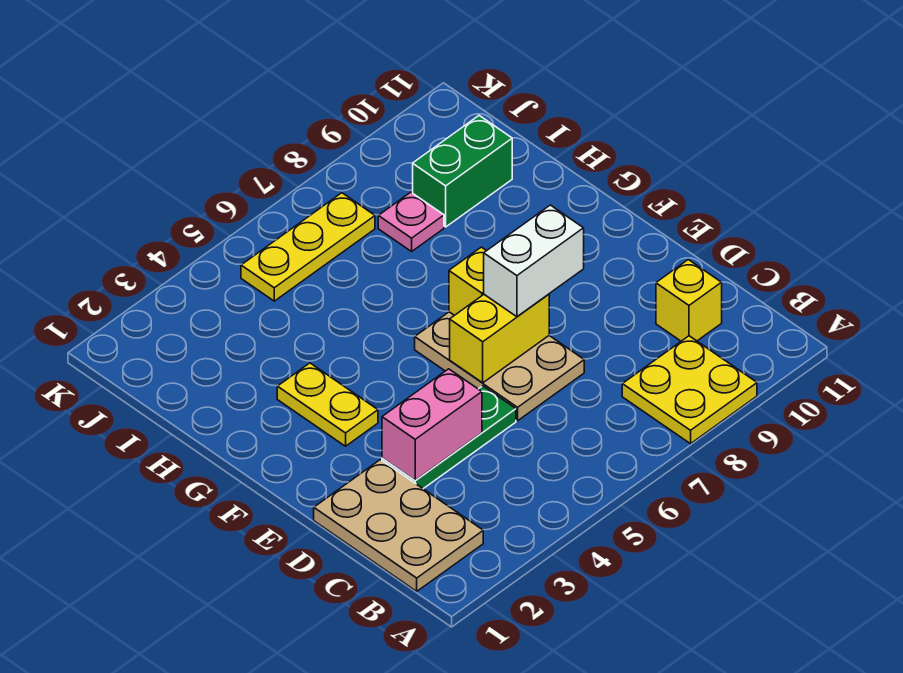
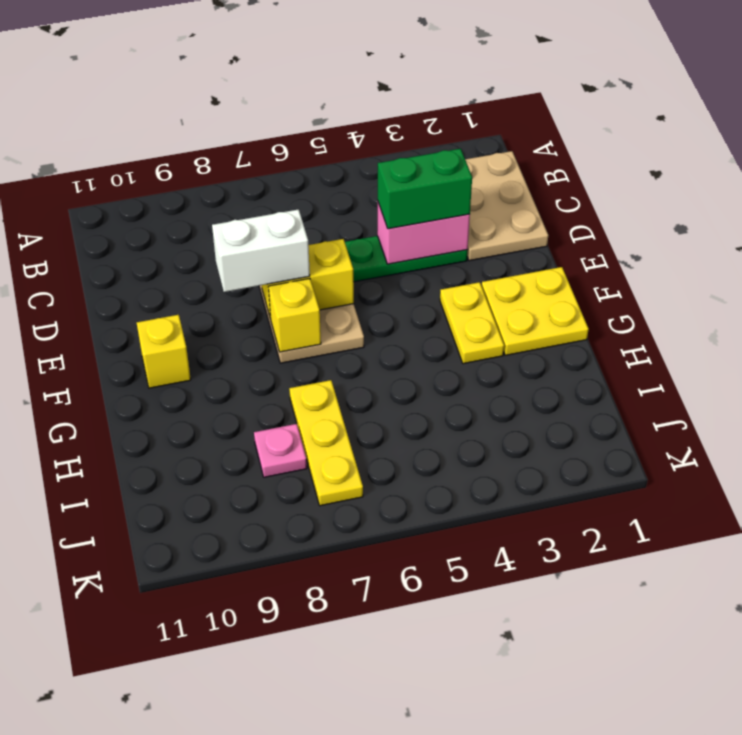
yellow 2x2 plate [622,336,757,444] -> yellow 2x2 plate moved to [482,267,589,355]
yellow 1x1 brick [656,260,722,341] -> yellow 1x1 brick moved to [137,315,191,388]
green 1x2 brick [413,116,512,227] -> green 1x2 brick moved to [378,149,472,229]
yellow 1x3 plate [241,193,375,301] -> yellow 1x3 plate turned to [289,380,363,506]

